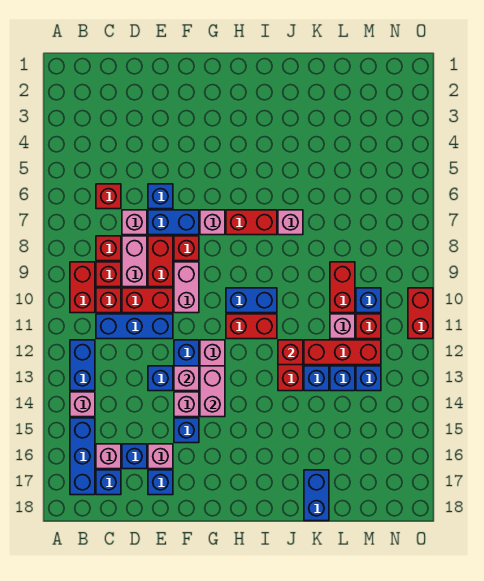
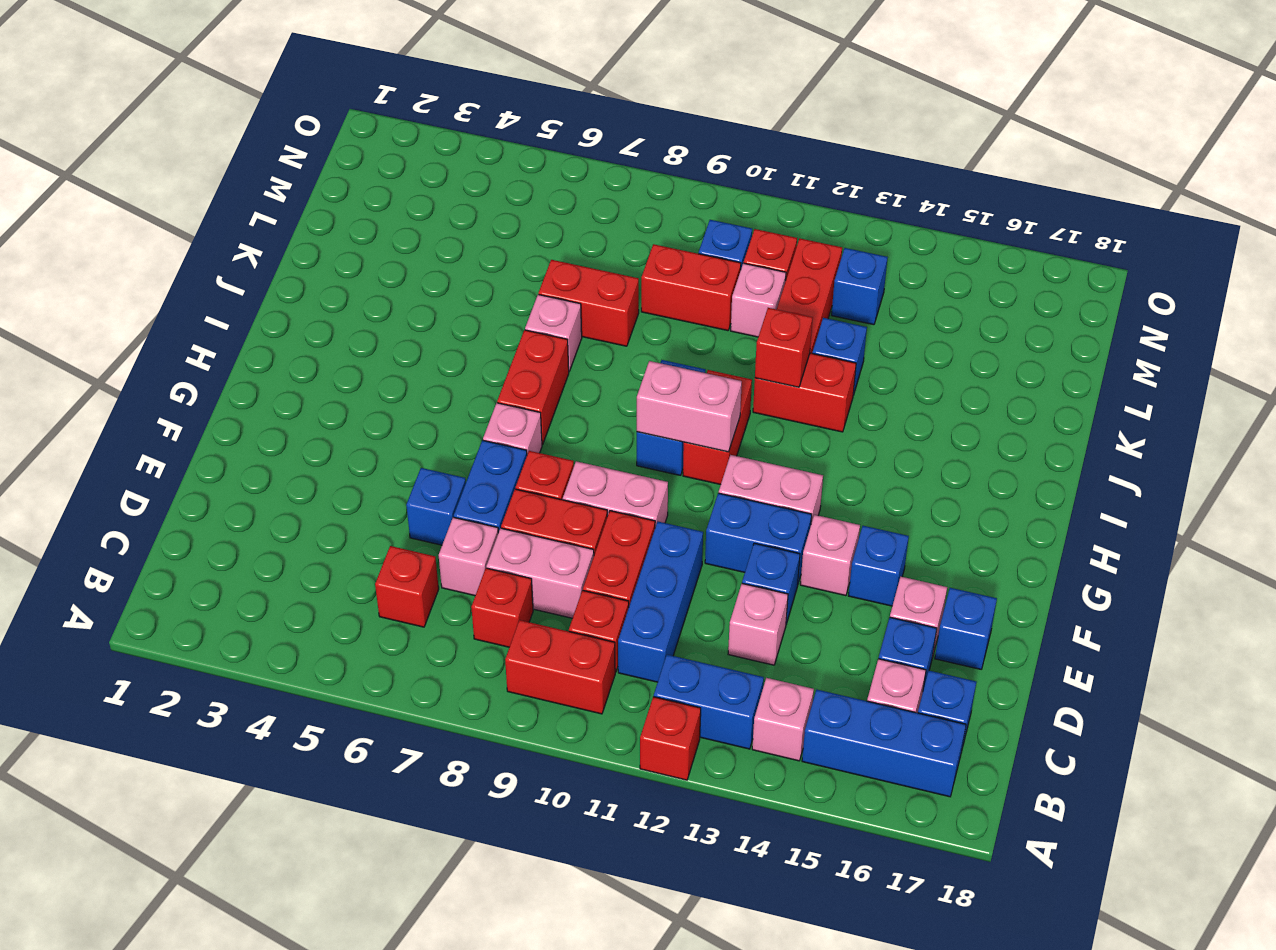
red 1x1 brick [96,262,121,287] -> red 1x1 brick moved to [640,697,701,780]
pink 1x1 brick [174,366,199,391] -> pink 1x1 brick moved to [728,584,788,665]
pink 1x2 brick [200,366,225,417] -> pink 1x2 brick moved to [637,361,742,452]
blue 1x2 brick [304,470,329,521] -> none
blue 1x1 brick [330,366,355,391] -> none
red 1x2 brick [408,288,433,339] -> red 1x2 brick moved to [539,260,639,346]

